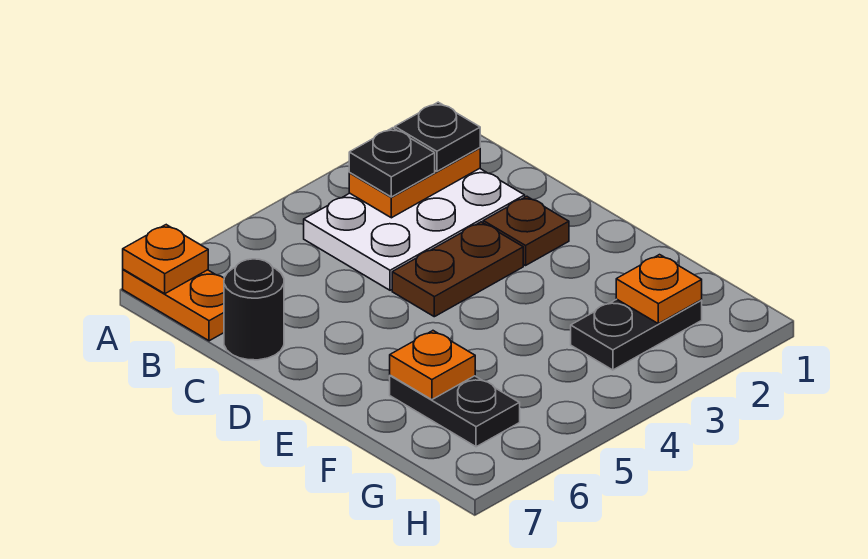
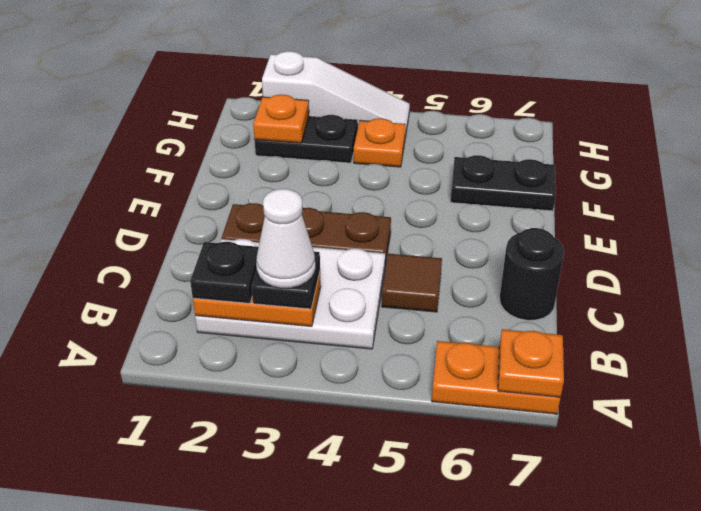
orange 1x2 plate [123,269,224,341] -> orange 1x2 plate turned to [432,341,561,414]
none -> white 1x1 cone [256,189,315,288]
none -> brown 1x1 tile [382,254,442,312]
black 1x2 plate [390,375,520,447] -> black 1x2 plate turned to [450,155,556,211]
orange 1x1 plate [390,331,475,400] -> orange 1x1 plate moved to [354,118,406,167]
none -> white 1x3 slope [262,51,410,137]

